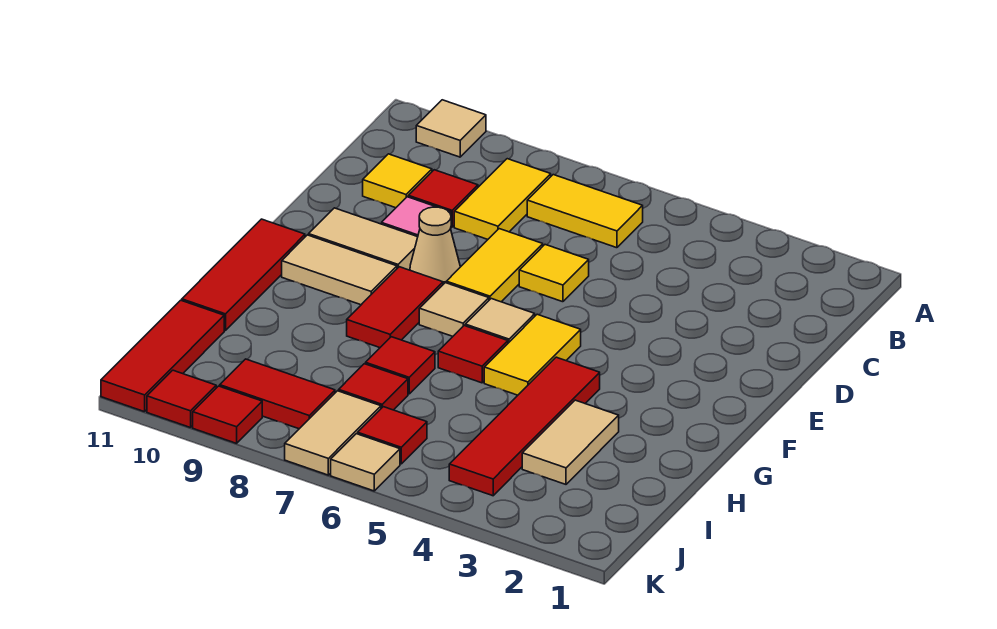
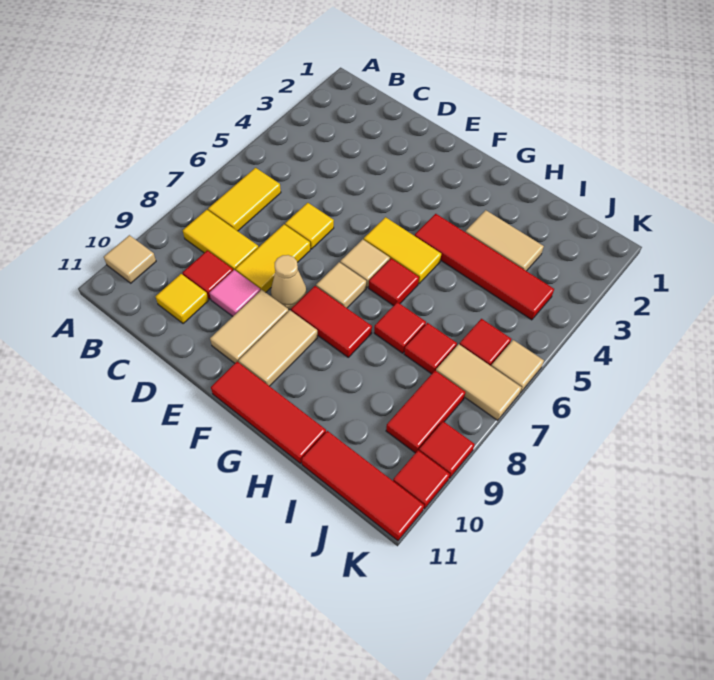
yellow 1x2 tile [446,229,543,302] -> yellow 1x2 tile turned to [235,225,310,292]

